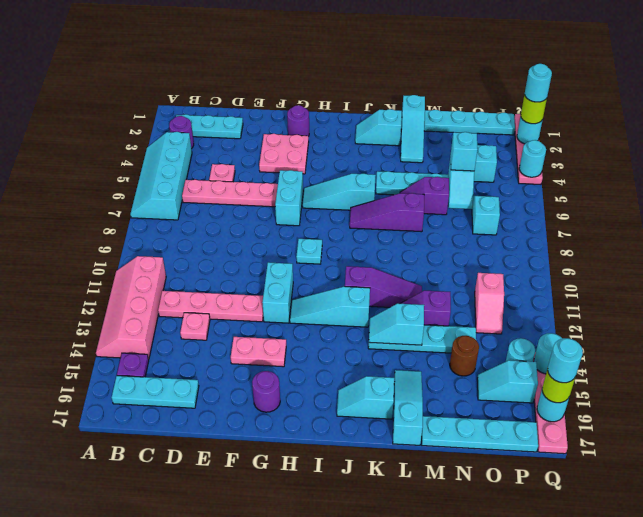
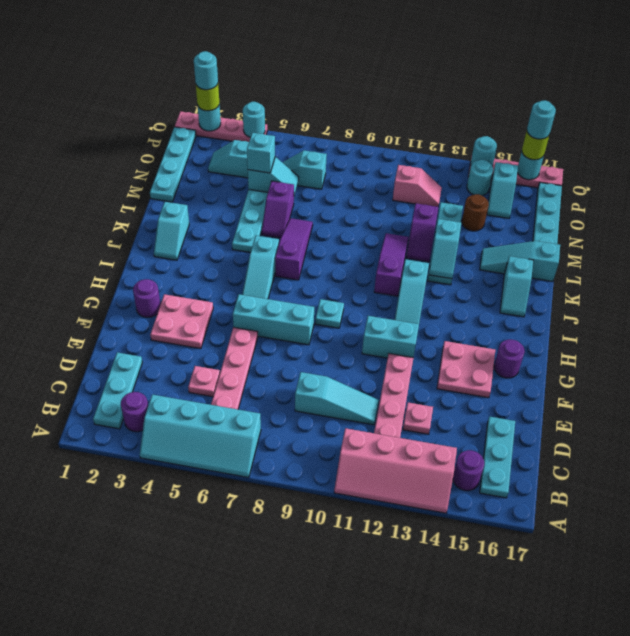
purple 1x1 plate [117,353,149,377] -> purple 1x1 round brick [453,450,484,491]
pink 1x2 plate [231,337,286,367] -> pink 2x2 plate [437,341,495,398]
cyan 1x2 brick [275,170,303,226] -> cyan 1x3 brick [233,294,314,345]
purple 1x3 slope [350,193,424,232] -> purple 1x3 slope turned to [275,218,313,280]
cyan 1x3 slope [401,95,425,163] -> cyan 1x3 slope moved to [295,372,379,425]

